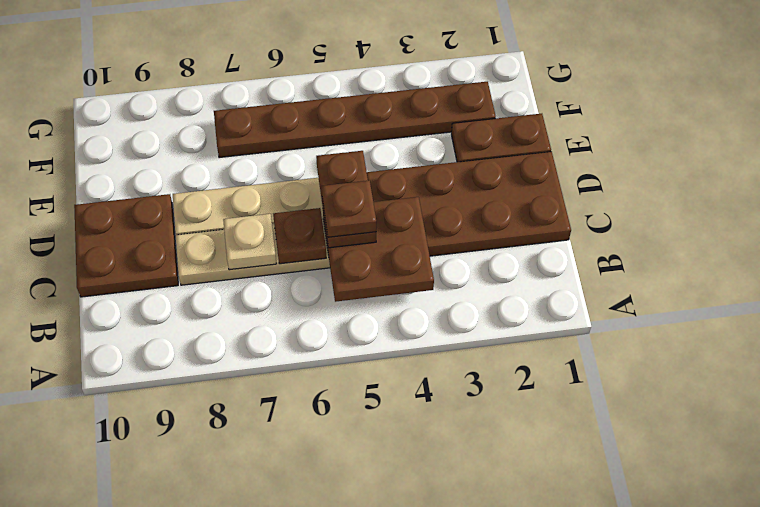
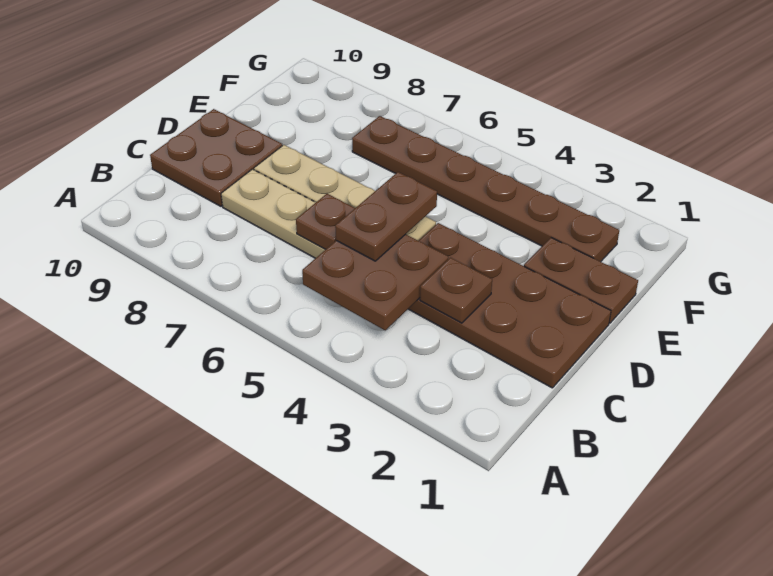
brown 1x1 plate [322,180,376,237] -> brown 1x1 plate moved to [420,258,492,323]
tan 1x1 plate [223,214,277,270] -> none

